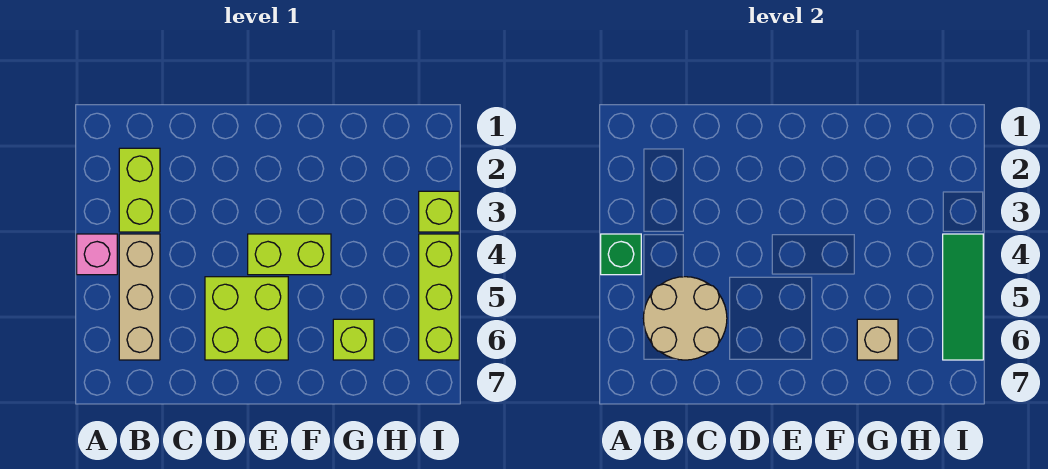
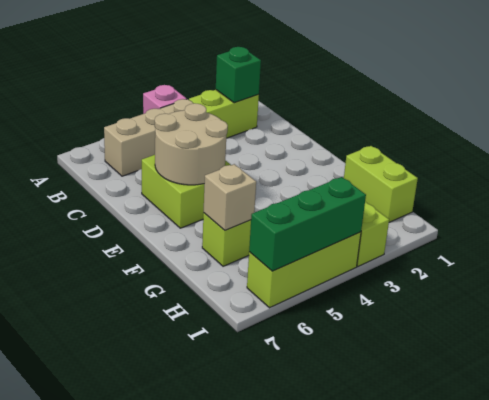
green 1x1 brick [601,234,641,275] -> green 1x1 brick moved to [216,47,261,103]
tan 2x2 round brick [643,277,727,360] -> tan 2x2 round brick moved to [155,103,228,185]
lime 1x2 brick [248,234,331,275] -> lime 1x2 brick moved to [344,146,418,222]
green 1x3 tile [943,234,983,360] -> green 1x3 brick [249,177,366,271]

